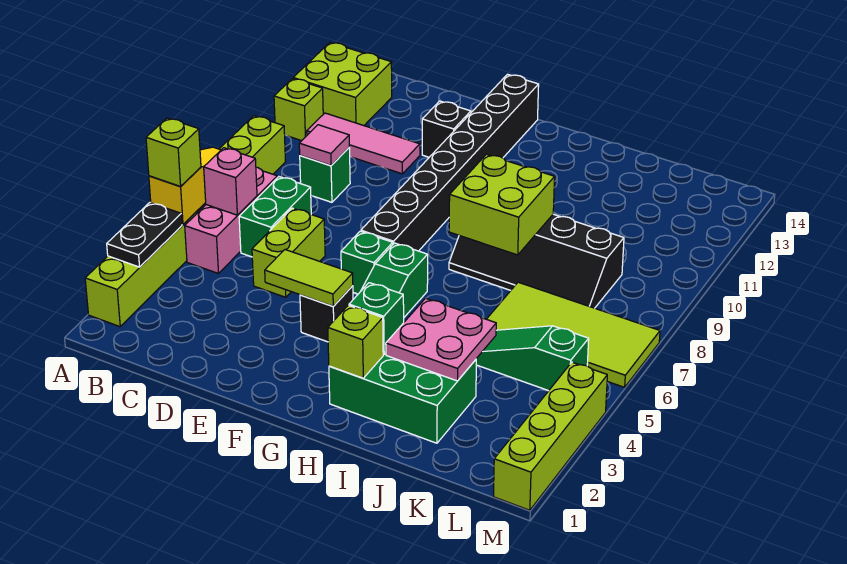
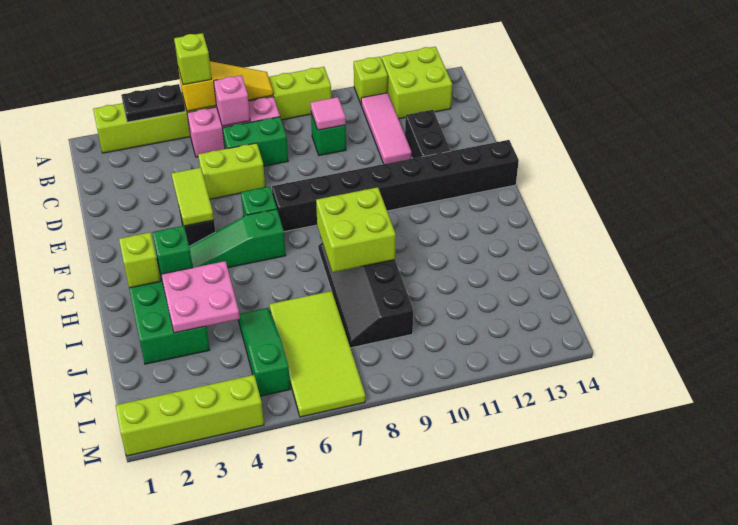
black 1x1 brick [422,101,471,157] -> black 1x2 brick [405,110,450,159]

